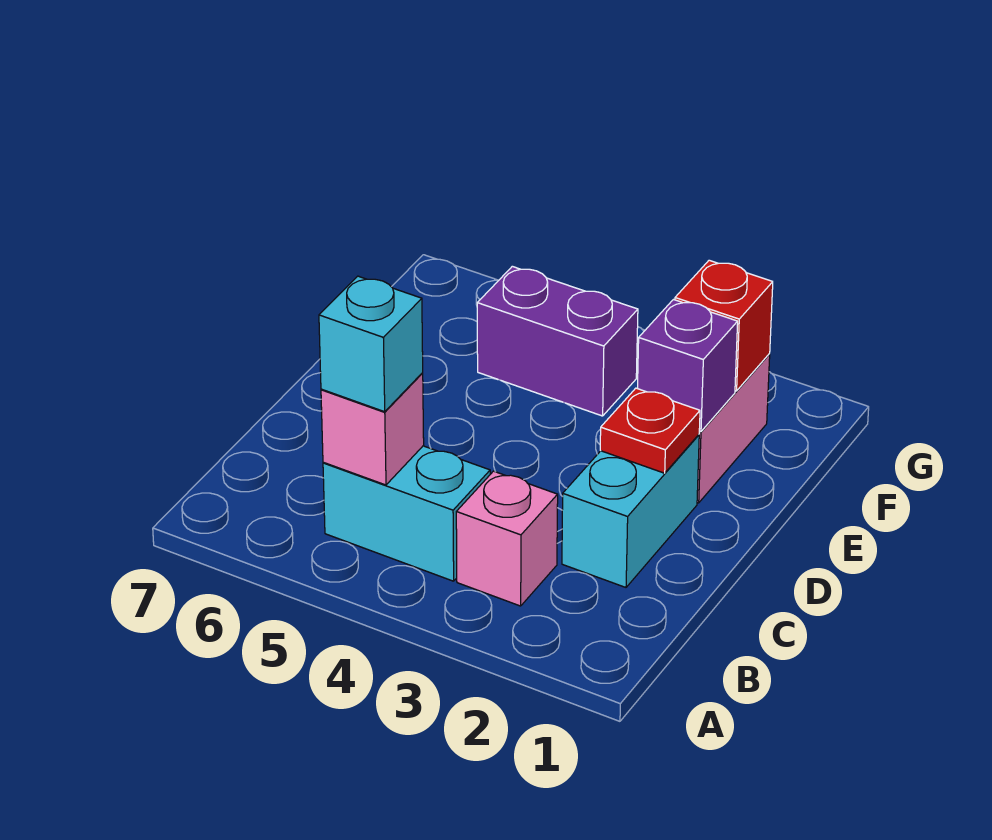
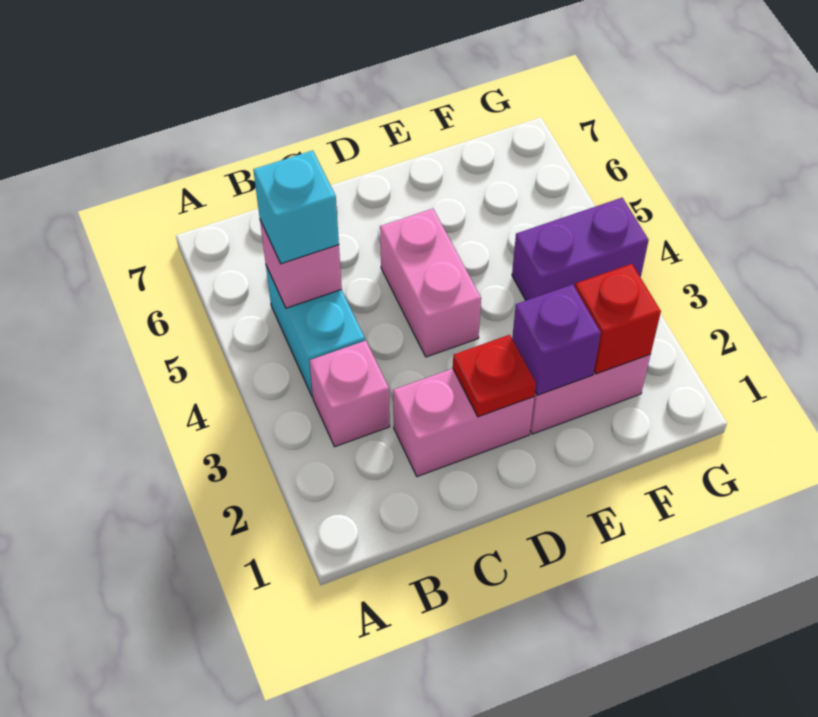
cyan 1x2 brick [562,435,699,587] -> pink 1x2 brick [393,369,534,477]
none -> pink 1x2 brick [380,209,481,357]
purple 1x2 brick [477,266,638,416] -> purple 1x2 brick turned to [512,198,649,300]

